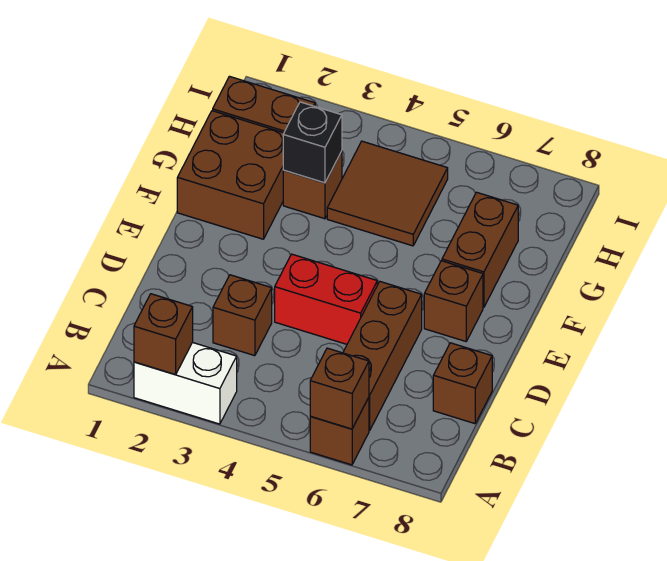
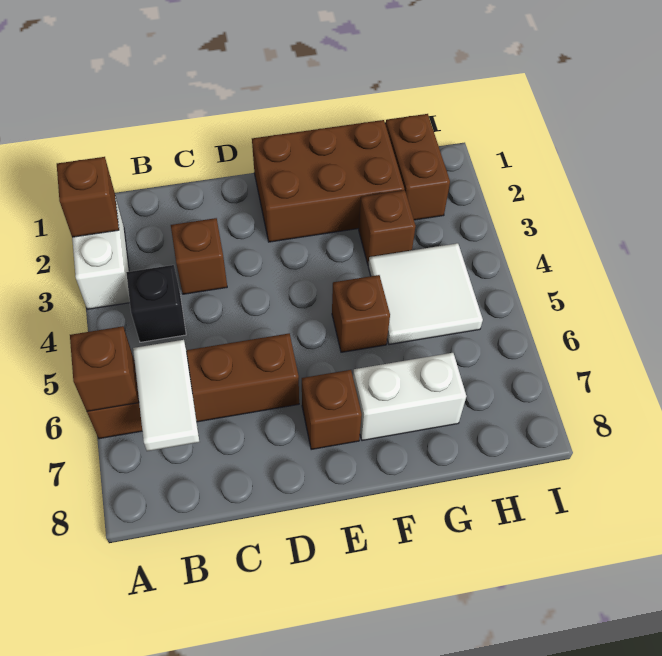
none -> white 1x2 tile [133,340,199,451]
brown 1x1 brick [433,343,492,424] -> brown 1x1 brick moved to [332,275,390,352]
red 1x2 brick [275,254,377,344] -> none
brown 2x2 brick [177,111,284,239] -> brown 2x3 brick [252,120,404,242]
brown 1x2 brick [442,192,518,307] -> white 1x2 brick [353,353,466,441]
black 1x1 brick [283,102,342,183] -> black 1x1 brick moved to [126,265,186,342]
brown 2x2 tile [327,141,448,246] -> white 2x2 tile [368,243,483,345]

